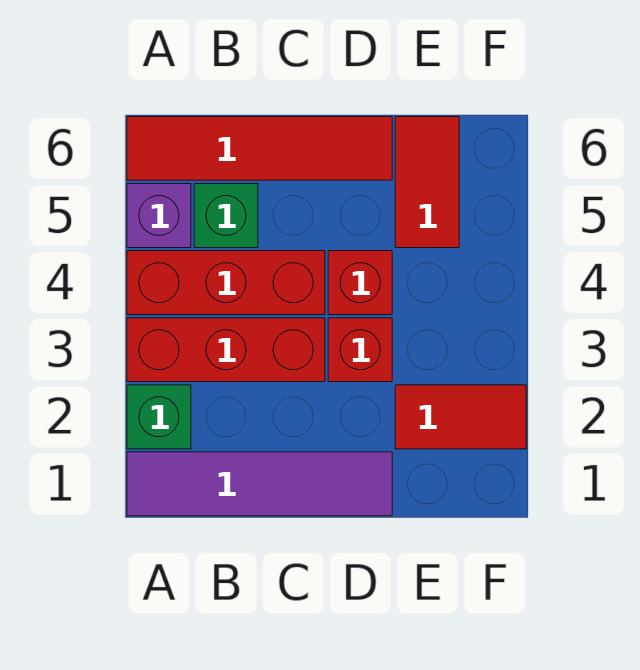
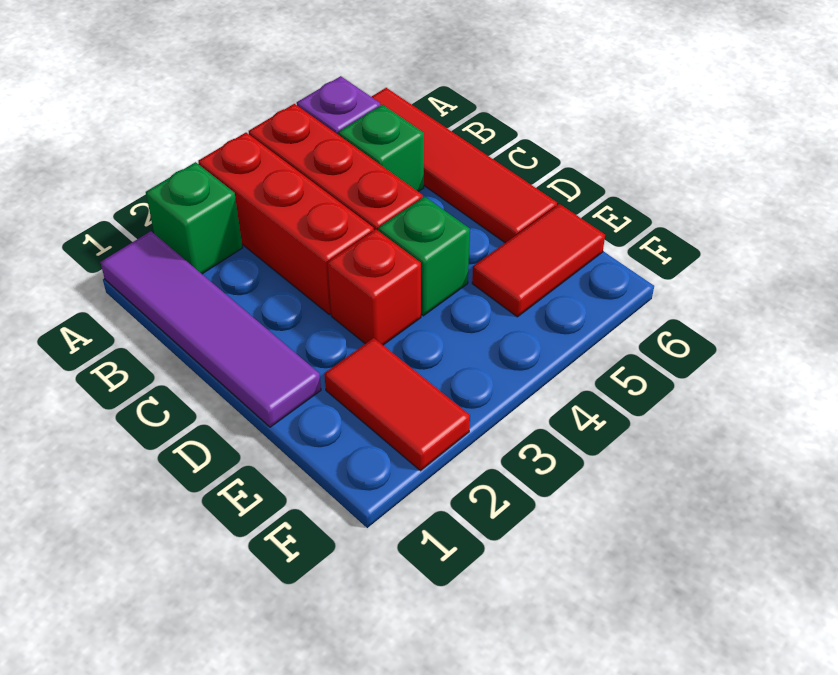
red 1x1 brick [328,251,392,315] -> green 1x1 brick [378,197,470,316]

